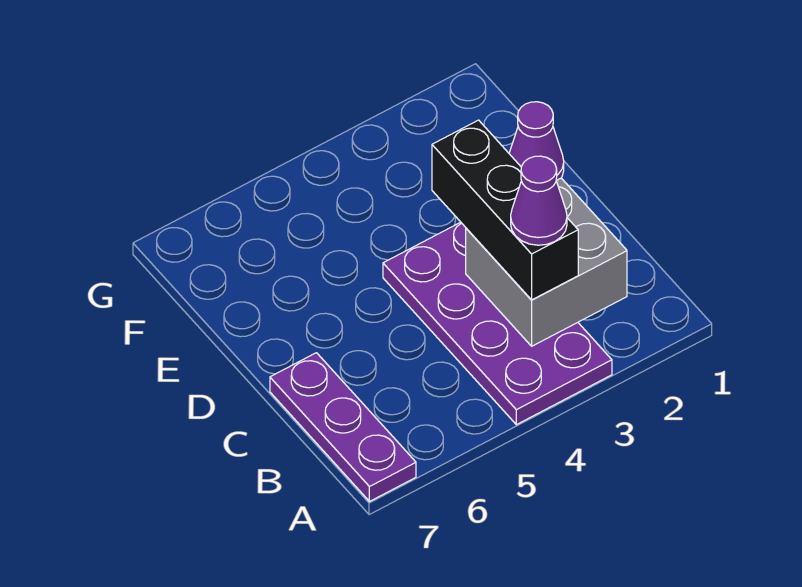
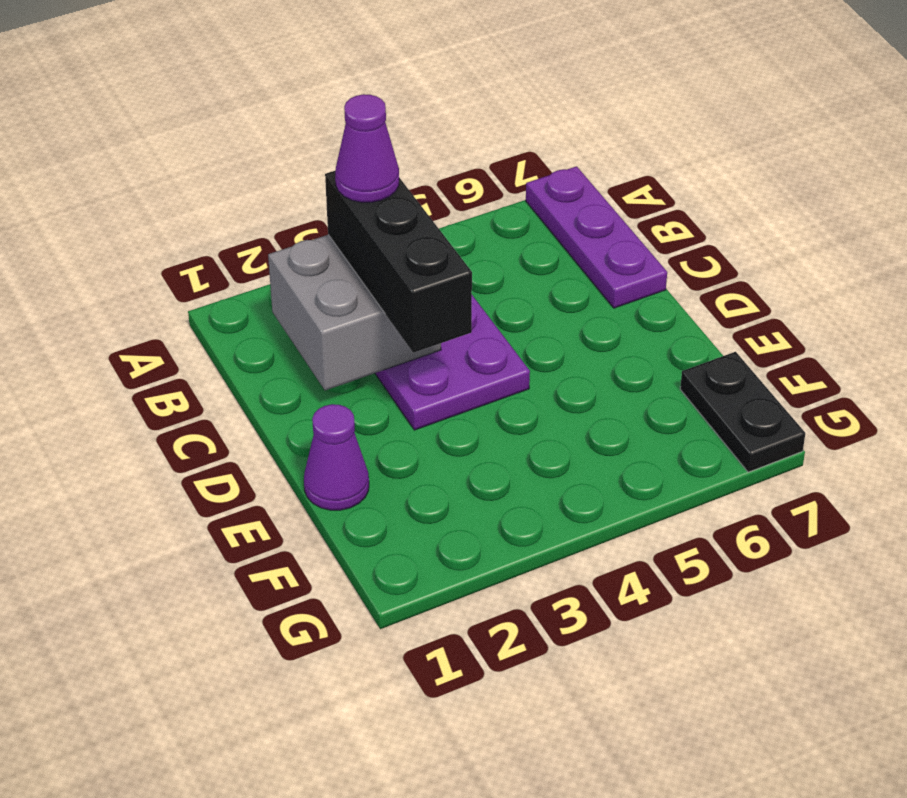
none -> black 1x2 plate [680,352,805,472]

